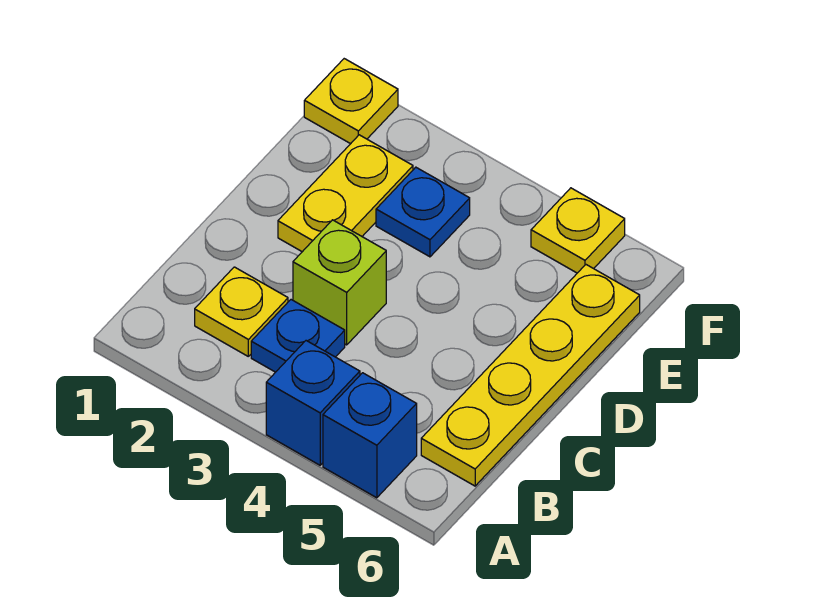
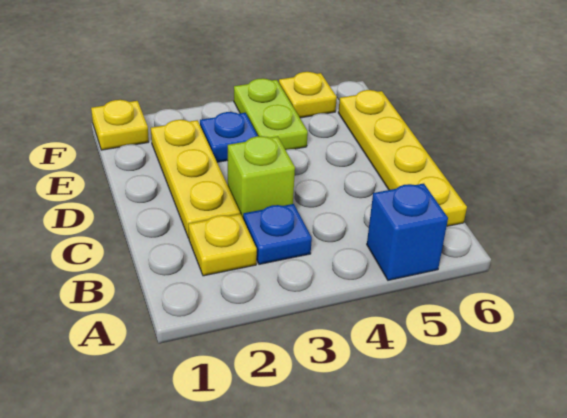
blue 1x1 brick [266,341,360,465] -> none
yellow 1x2 plate [278,135,413,252] -> yellow 1x3 plate [151,120,240,238]
none -> lime 1x2 plate [234,78,308,150]

